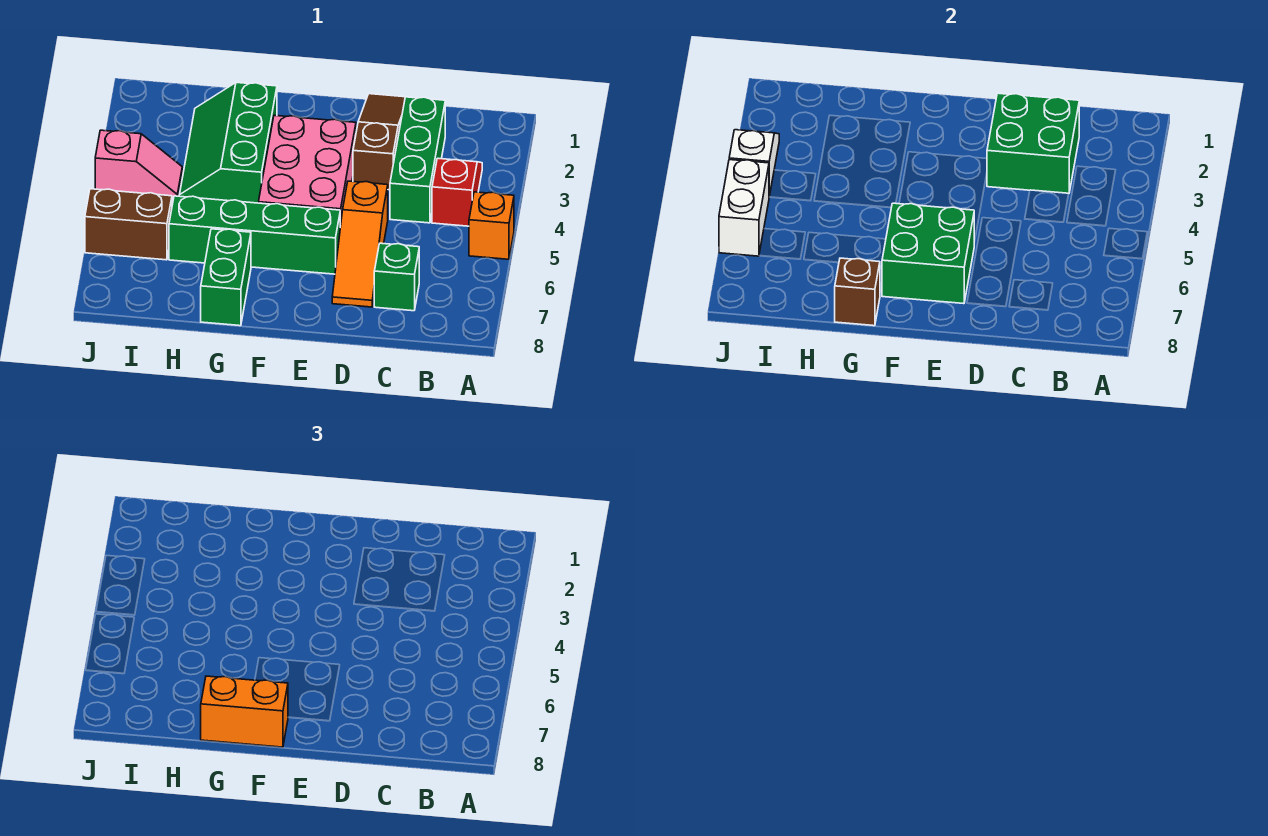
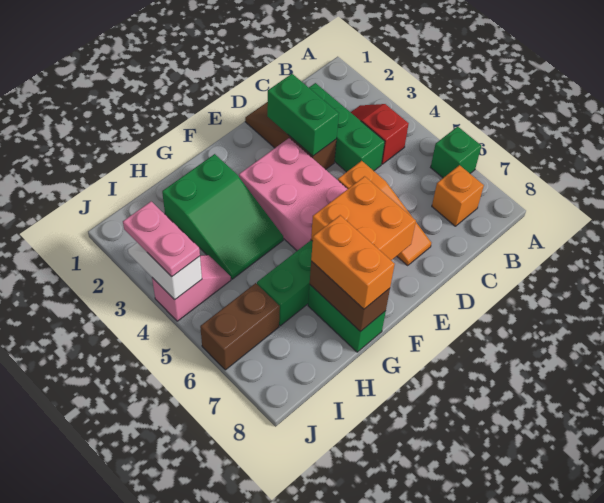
orange 1x1 brick [469,192,514,259] -> orange 1x1 brick moved to [432,165,484,226]
green 2x2 brick [987,93,1079,193] -> green 1x2 brick [267,74,339,156]
green 1x1 brick [374,243,419,311] -> green 1x1 brick moved to [431,127,481,178]
green 2x2 brick [882,203,974,304] -> orange 2x2 brick [311,176,416,260]
orange 1x2 brick [201,676,288,747] -> orange 1x2 brick turned to [311,215,395,309]
green 2x3 slope [179,82,277,203] -> green 2x3 slope turned to [162,154,283,279]
brown 1x1 brick [835,258,880,326] -> brown 1x2 brick [310,261,390,332]
none -> pink 1x2 plate [123,202,200,277]
white 1x2 brick [719,160,769,256] -> none

